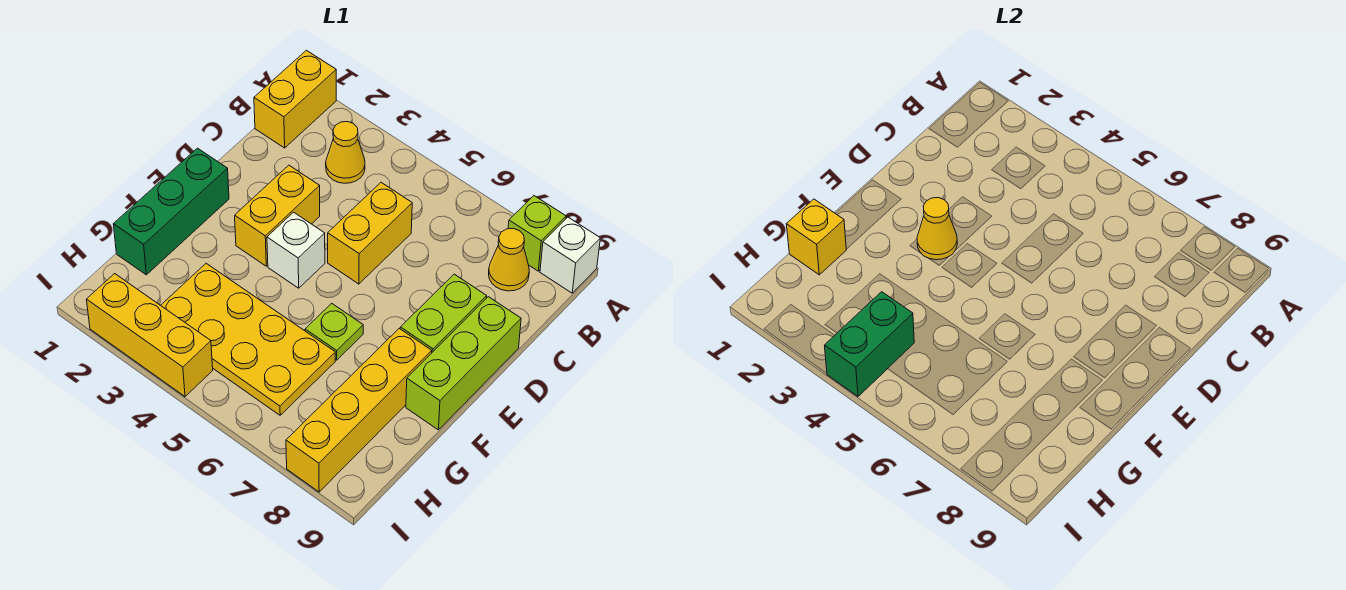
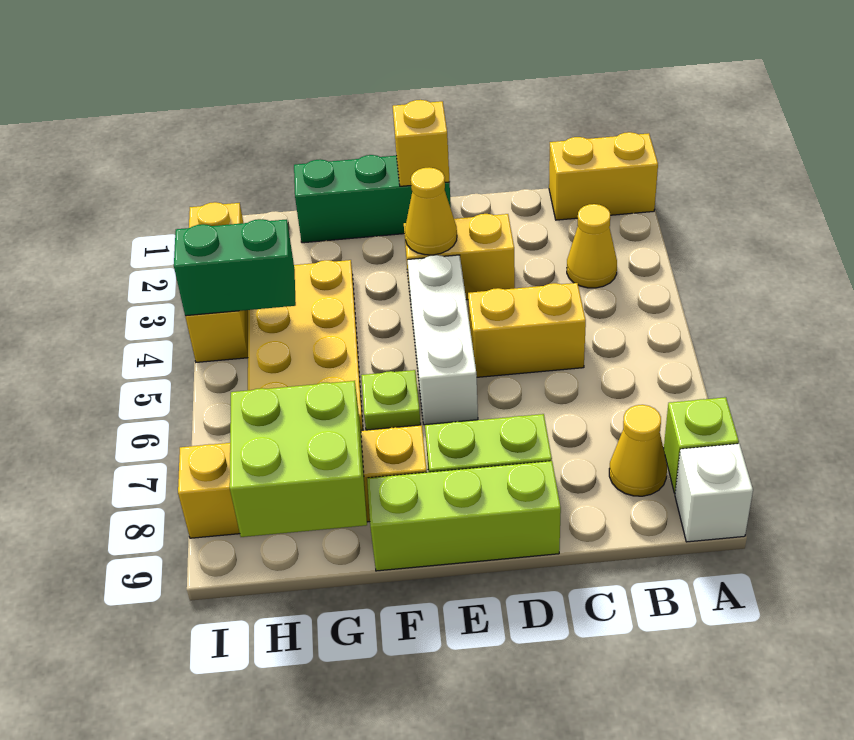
white 1x1 brick [267,212,325,288] -> white 1x3 brick [407,255,478,425]
yellow 1x1 brick [786,199,846,275] -> yellow 1x1 brick moved to [393,100,450,186]
none -> lime 2x2 brick [230,381,367,537]

